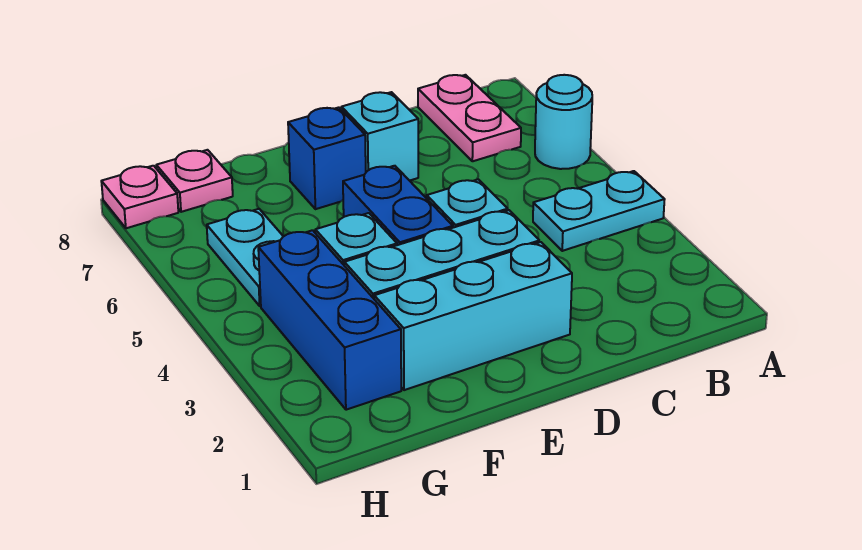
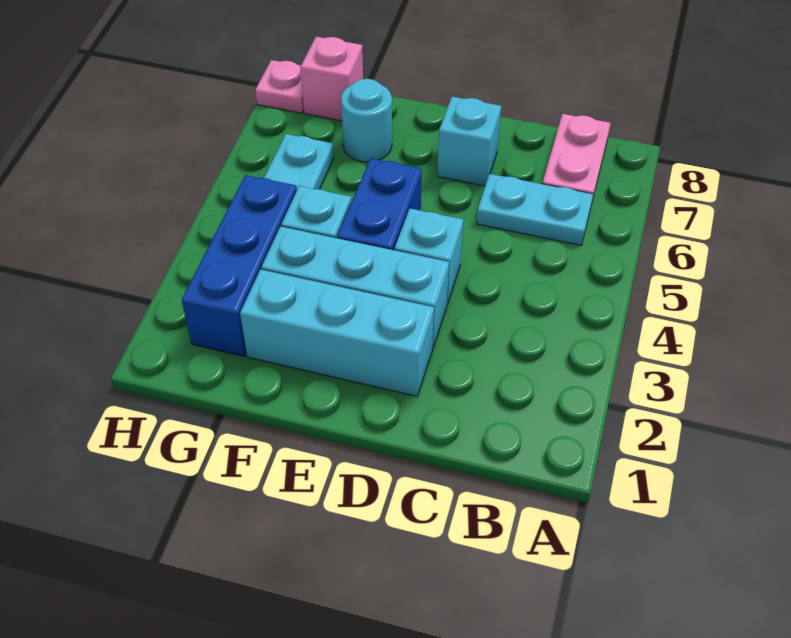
cyan 1x2 plate [533,171,665,251] -> cyan 1x2 plate moved to [476,174,593,245]
cyan 1x1 round brick [535,75,592,169] -> cyan 1x1 round brick moved to [341,79,392,162]
blue 1x1 brick [288,107,366,209] -> none
pink 1x1 plate [156,150,233,212] -> pink 1x1 brick [300,37,363,121]

